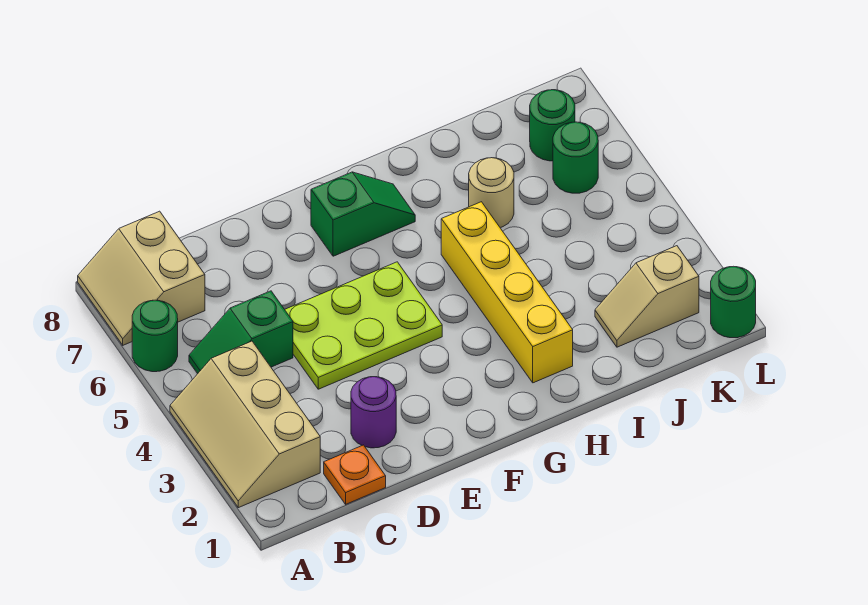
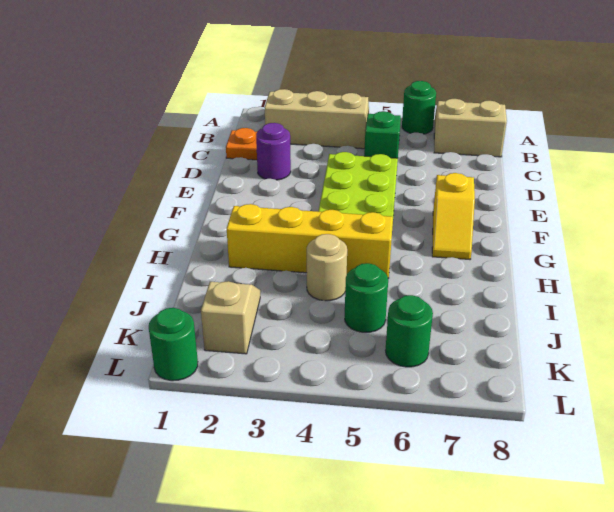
green 1x2 slope [311,172,415,256] -> yellow 1x2 slope [432,173,475,259]
tan 1x1 round brick [469,158,514,228] -> tan 1x1 round brick moved to [307,234,347,301]
green 1x1 round brick [530,90,575,161] -> green 1x1 round brick moved to [345,263,388,332]

